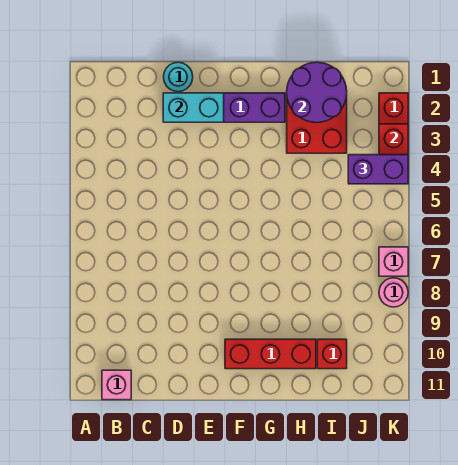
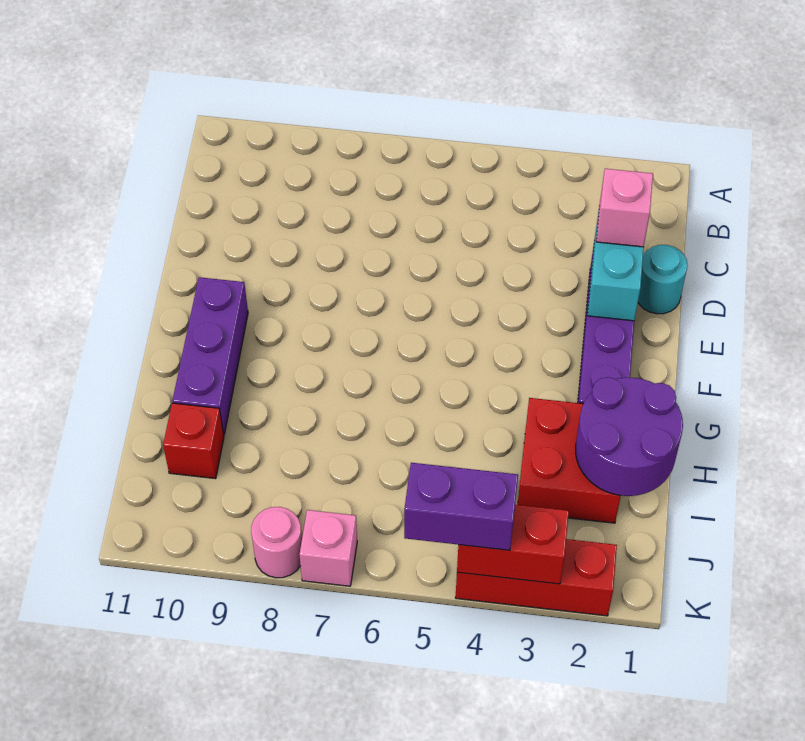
pink 1x1 brick [102,370,131,400] -> pink 1x1 brick moved to [596,169,653,247]
red 1x3 brick [225,339,316,369] -> purple 1x3 brick [172,277,248,434]
purple 1x2 brick [348,155,408,184] -> purple 1x2 brick turned to [404,463,518,550]

